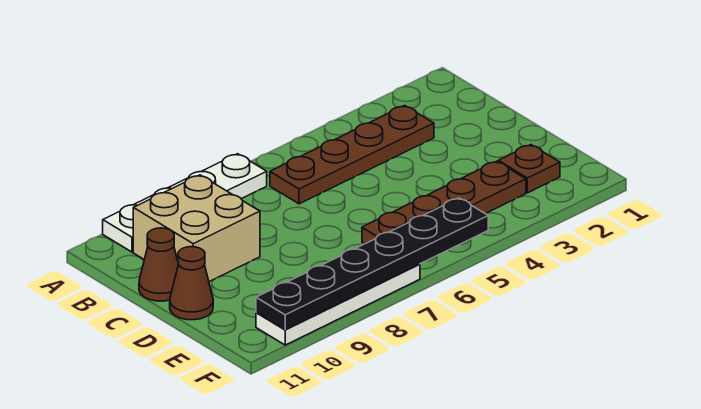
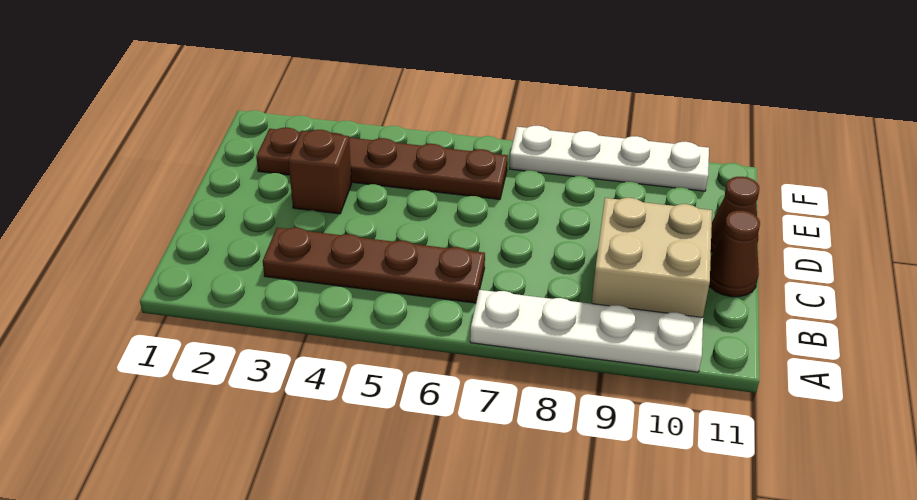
none -> brown 1x1 brick [288,130,352,214]
black 1x6 plate [256,198,488,330] -> none

